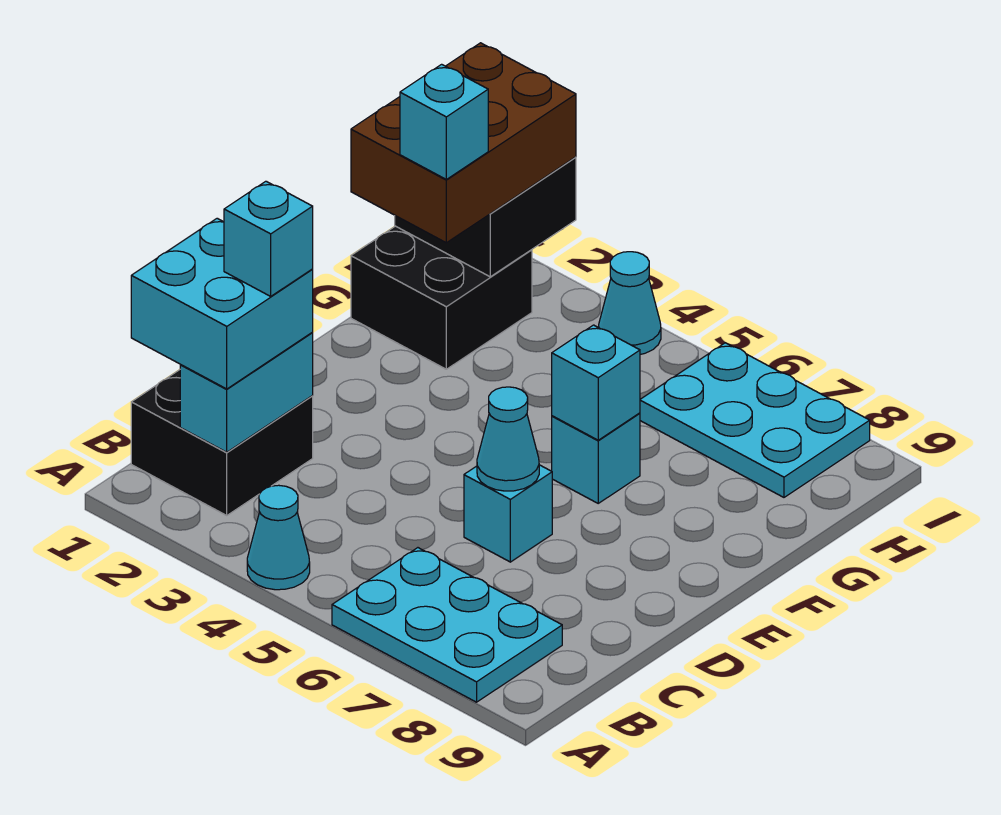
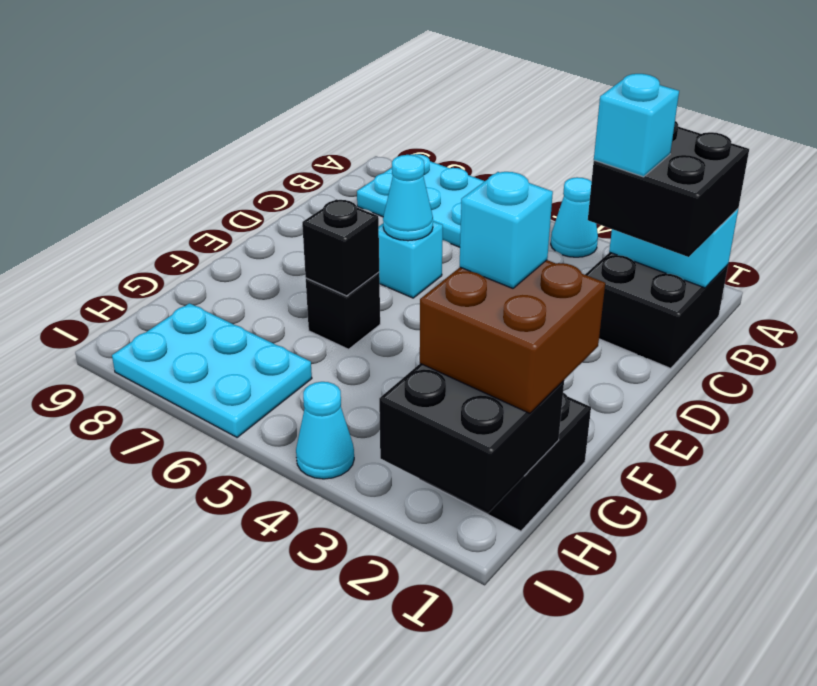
cyan 2x2 brick [131,218,313,389] -> black 2x2 brick [588,121,749,257]
cyan 1x2 brick [180,333,313,452] -> cyan 1x2 brick turned to [609,209,738,288]
cyan 1x1 brick [552,413,640,503] -> black 1x1 brick [306,272,380,349]
cyan 1x1 brick [552,325,640,440] -> black 1x1 brick [302,199,379,296]
brown 2x3 brick [351,43,576,243] -> brown 2x2 brick [420,260,605,413]

